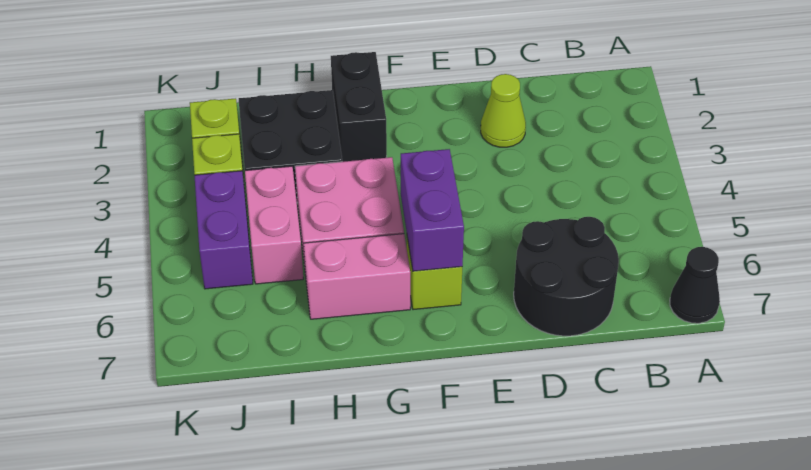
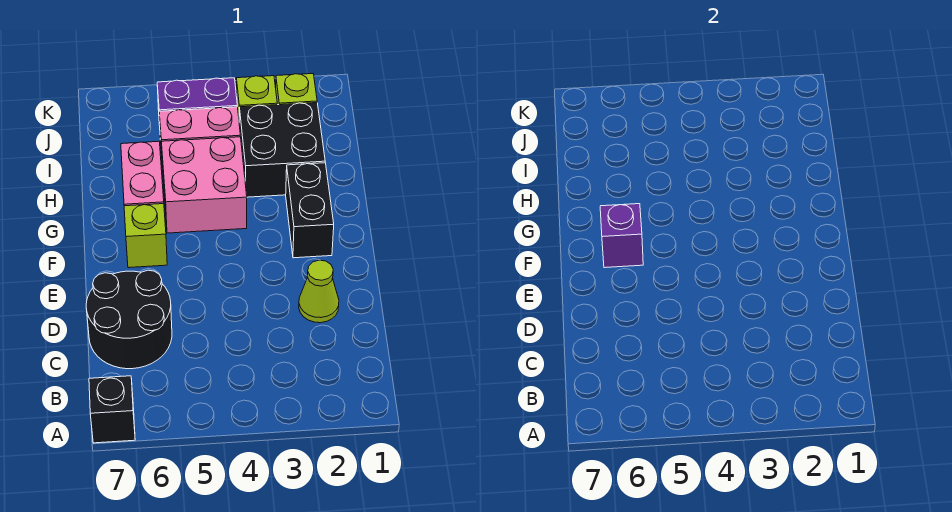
black 1x1 cone [670,247,720,323] -> black 1x1 brick [89,376,135,443]
purple 1x2 brick [400,149,464,271] -> purple 1x1 brick [600,204,643,268]
black 1x2 brick [331,52,387,162] -> black 1x2 brick turned to [286,163,334,258]

